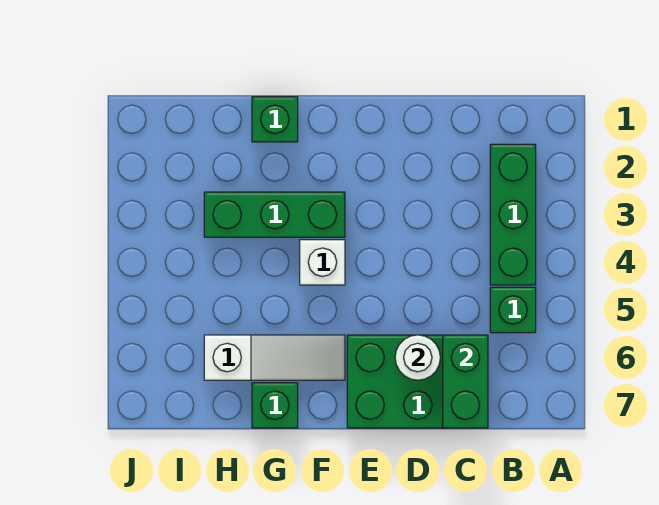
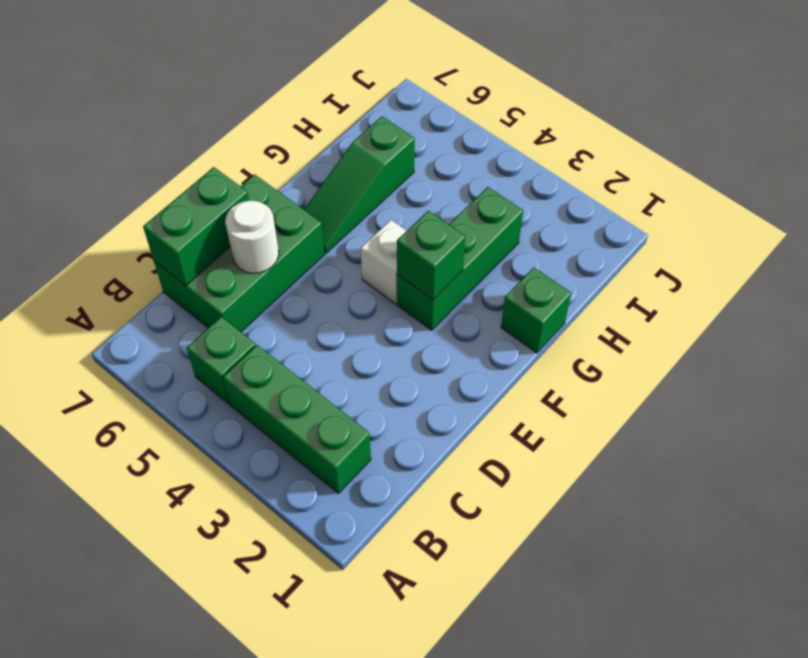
green 1x2 brick [443,335,488,428] -> green 1x2 brick turned to [143,167,249,286]
white 1x3 slope [204,335,345,380] -> green 1x3 slope [304,117,415,253]
green 1x1 brick [252,383,298,428] -> green 1x1 brick moved to [397,211,466,300]

